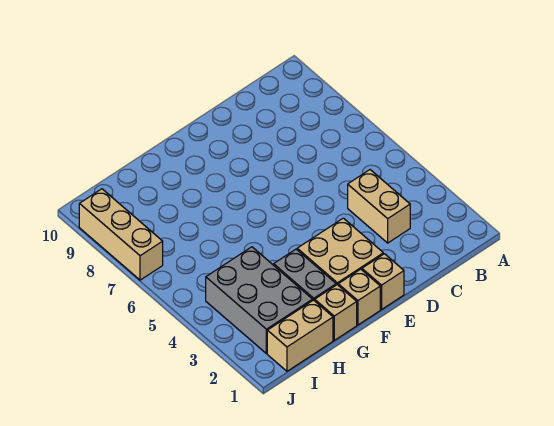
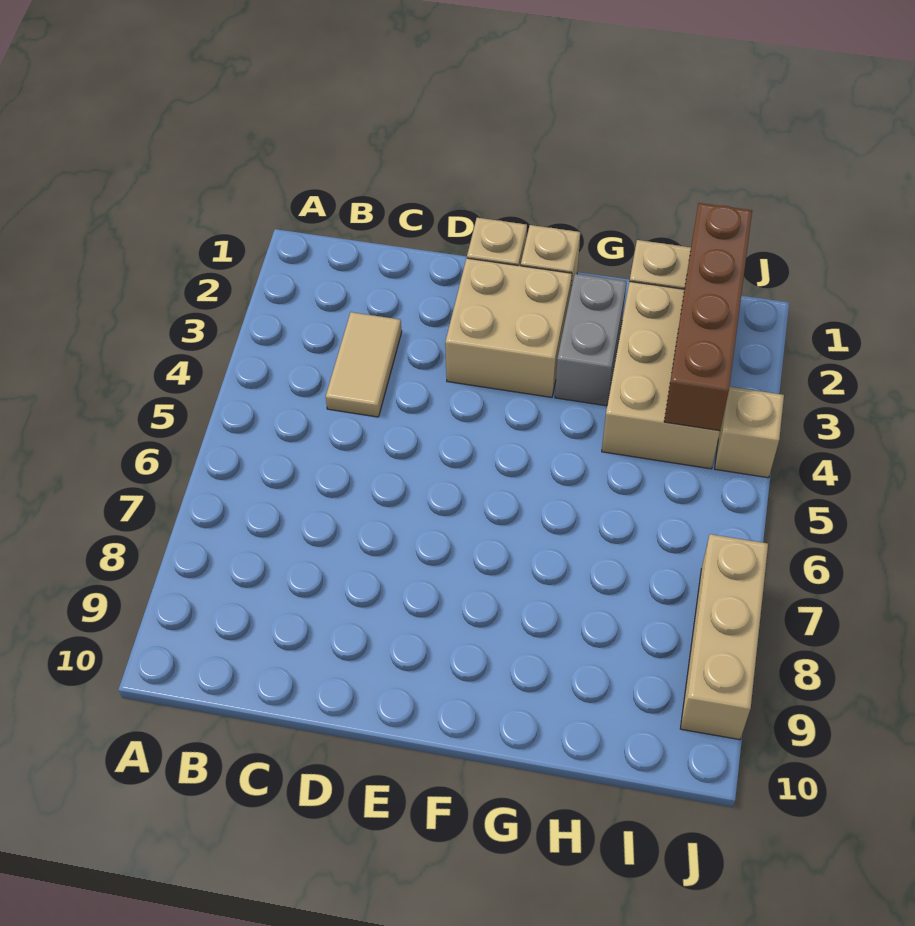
tan 1x2 brick [348,170,410,243] -> tan 1x2 tile [326,312,402,417]
tan 1x1 brick [315,285,357,340] -> tan 1x1 brick moved to [715,387,784,478]
grey 2x3 brick [206,247,313,354] -> tan 2x3 brick [602,282,720,469]
none -> brown 1x4 brick [664,203,752,431]

